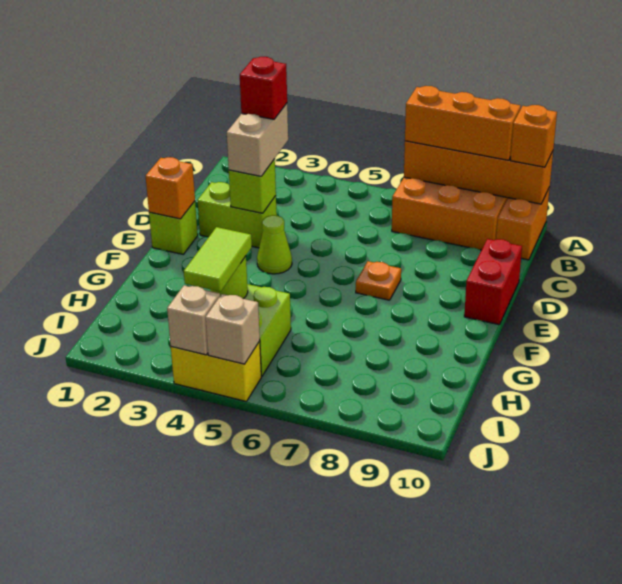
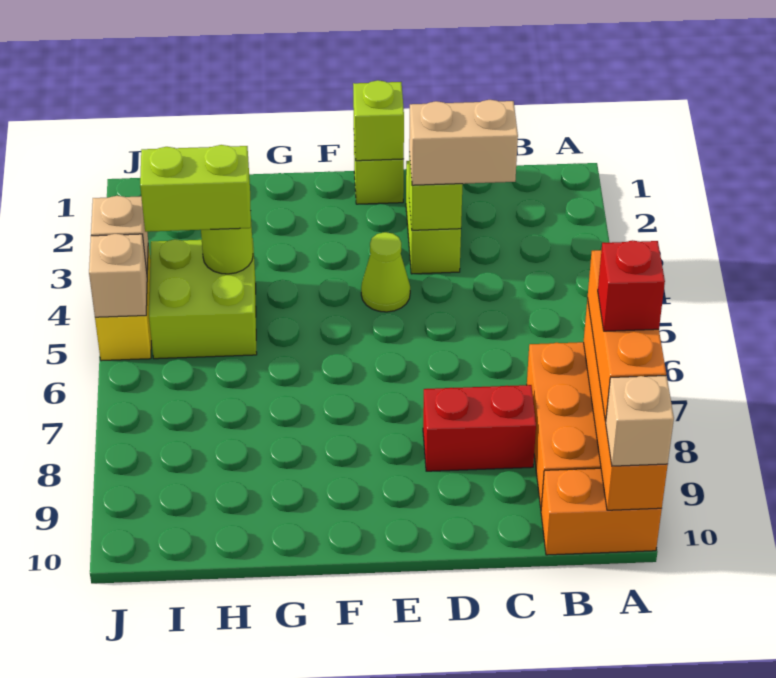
orange 1x1 brick [510,105,557,167] -> tan 1x1 brick [606,376,674,466]
red 1x1 brick [240,57,287,119] -> red 1x1 brick moved to [598,240,665,331]
red 1x2 brick [464,239,522,325] -> red 1x2 brick moved to [423,385,536,471]
orange 1x1 brick [146,157,195,219] -> lime 1x1 brick [353,80,404,161]
orange 1x1 plate [356,261,401,300] -> none
lime 1x2 tile [184,227,252,292] -> lime 1x2 brick [140,145,251,232]

